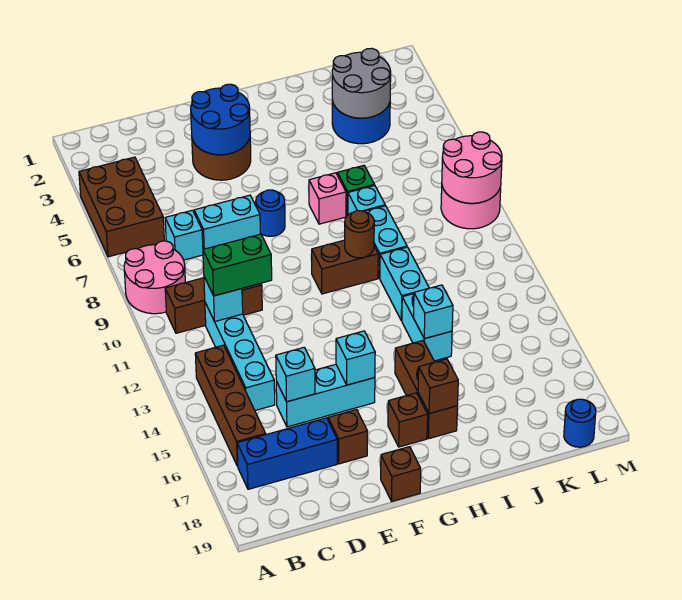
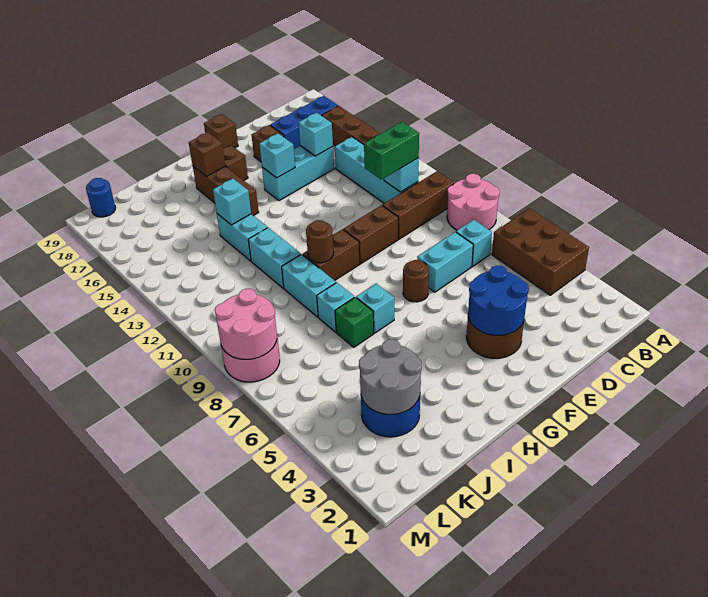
none -> brown 1x2 brick [343,205,398,264]
blue 1x1 round brick [256,190,285,236] -> brown 1x1 round brick [403,260,429,302]
pink 1x1 brick [309,173,346,224] -> cyan 1x1 brick [356,284,394,333]

